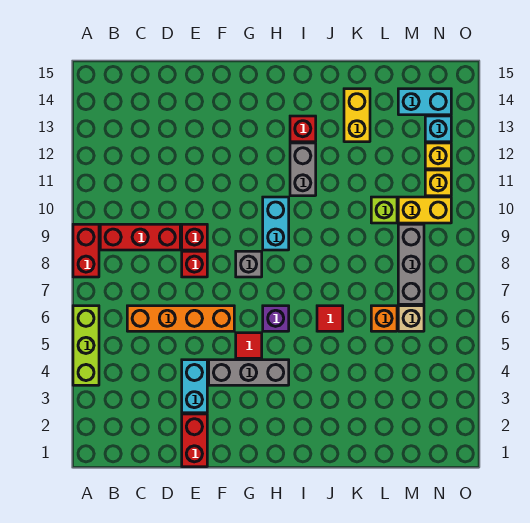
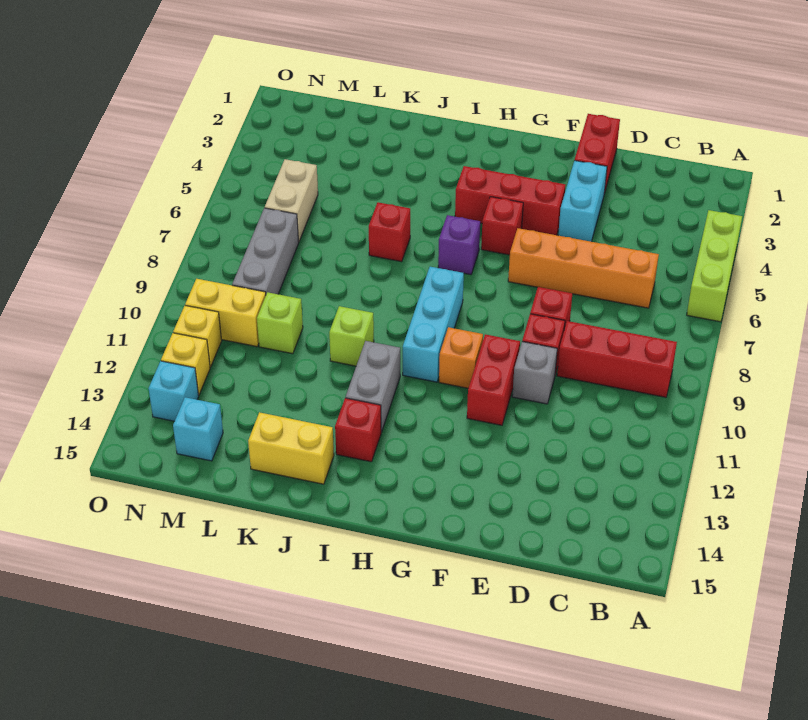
red 1x2 brick [73,224,99,277] -> red 1x2 brick moved to [467,334,520,425]
grey 1x3 brick [209,360,289,385] -> red 1x3 brick [455,166,566,235]
red 1x1 tile [236,333,262,358] -> red 1x1 brick [481,197,523,255]
grey 1x1 brick [236,251,262,277] -> grey 1x1 brick moved to [512,342,557,404]
cyan 1x2 brick [263,197,289,250] -> cyan 1x3 brick [403,267,464,382]
red 1x1 tile [317,306,343,331] -> red 1x1 brick [369,202,410,262]
none -> lime 1x1 brick [329,306,374,366]
yellow 1x2 brick [344,89,370,142] -> yellow 1x2 brick turned to [248,412,334,484]
orange 1x1 brick [371,306,397,331] -> orange 1x1 brick moved to [439,327,483,388]
tan 1x1 brick [398,306,424,331] -> tan 1x2 brick [265,159,318,242]
cyan 1x2 brick [398,89,451,115] -> cyan 1x1 brick [173,397,223,461]

